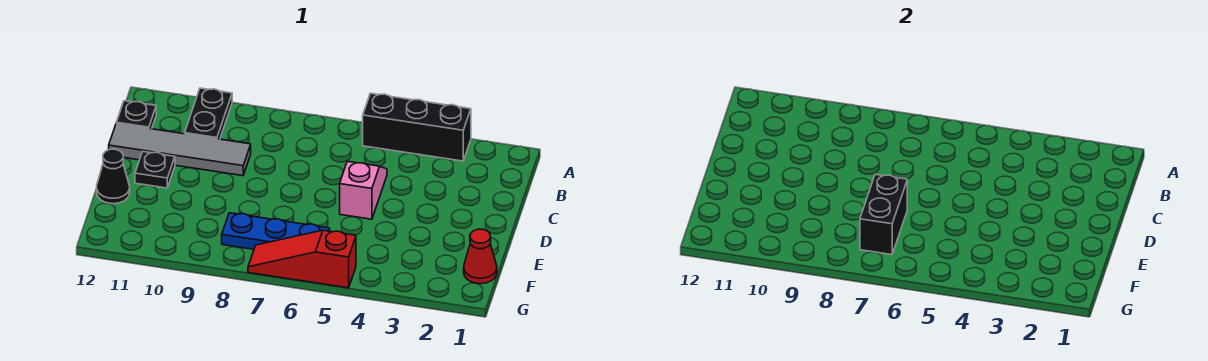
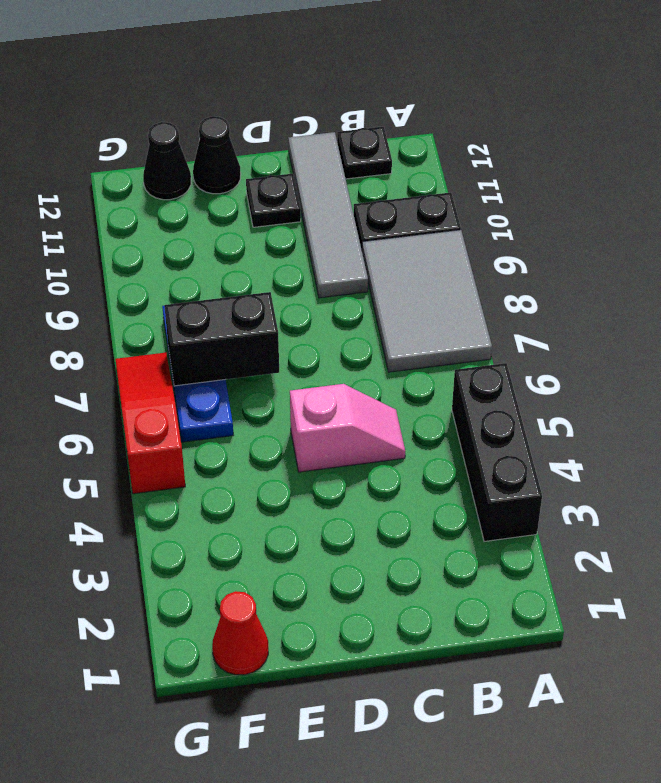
none -> grey 2x3 tile [362,230,492,372]
none -> black 1x1 cone [143,122,191,200]

